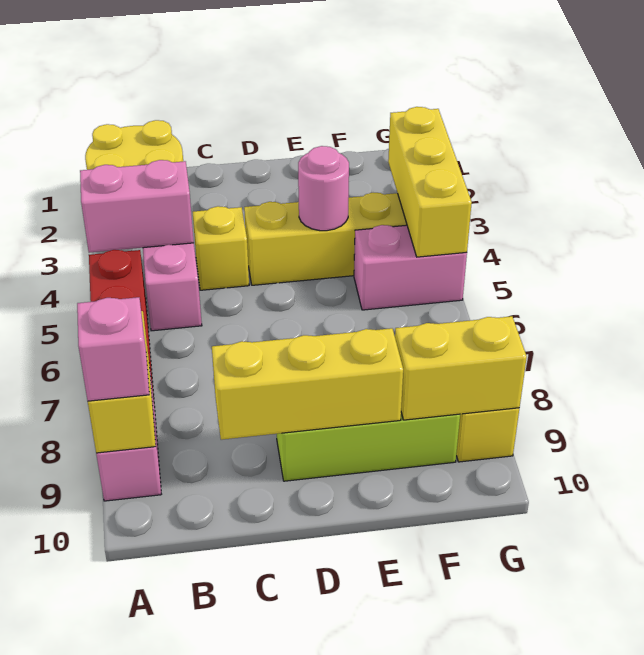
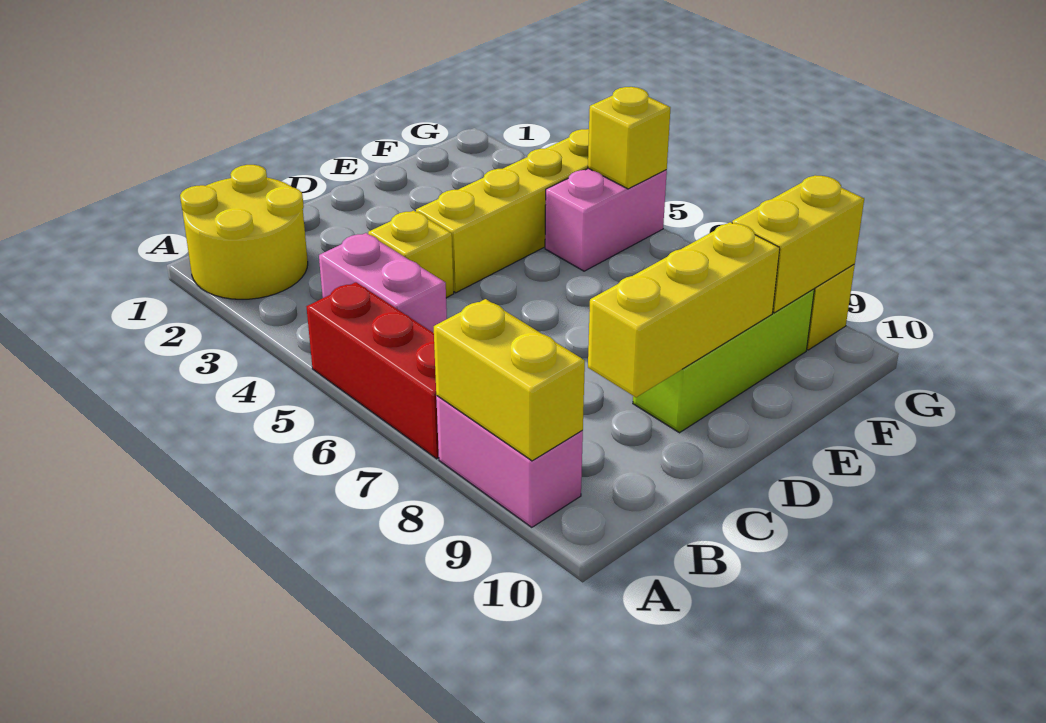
pink 1x2 brick [80,160,194,253] -> none
pink 1x1 brick [77,297,149,401] -> none
pink 1x1 round brick [298,146,349,231] -> none
yellow 1x3 brick [388,107,472,257] -> yellow 1x1 brick [588,87,671,189]

